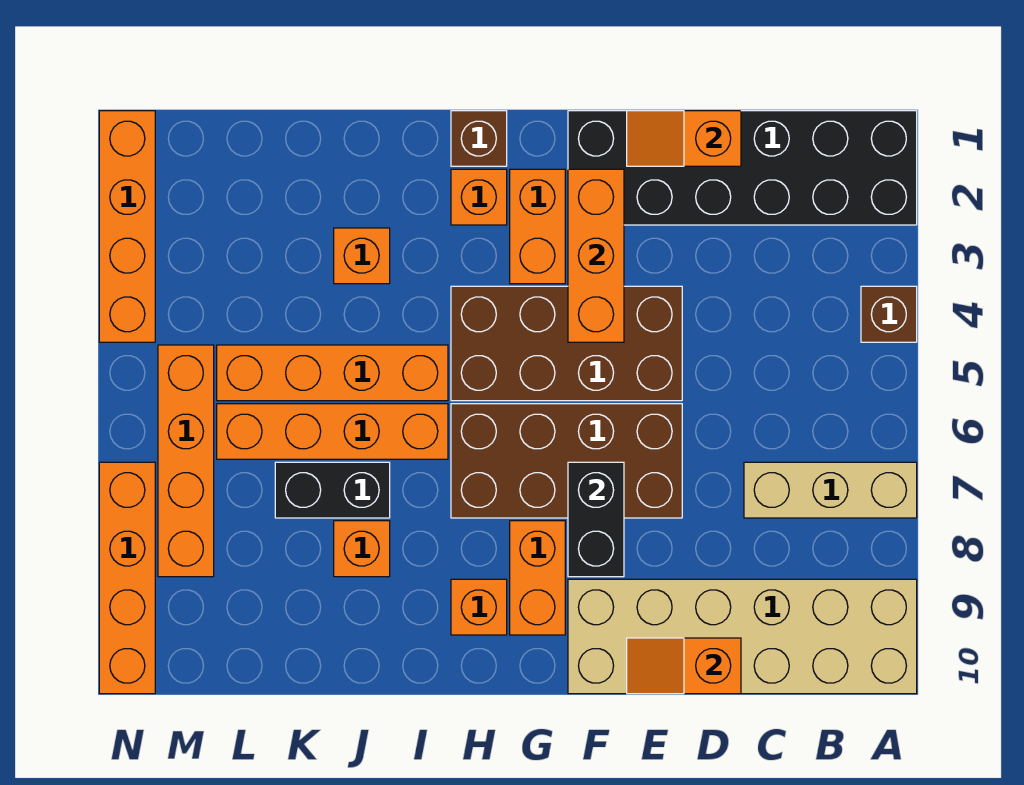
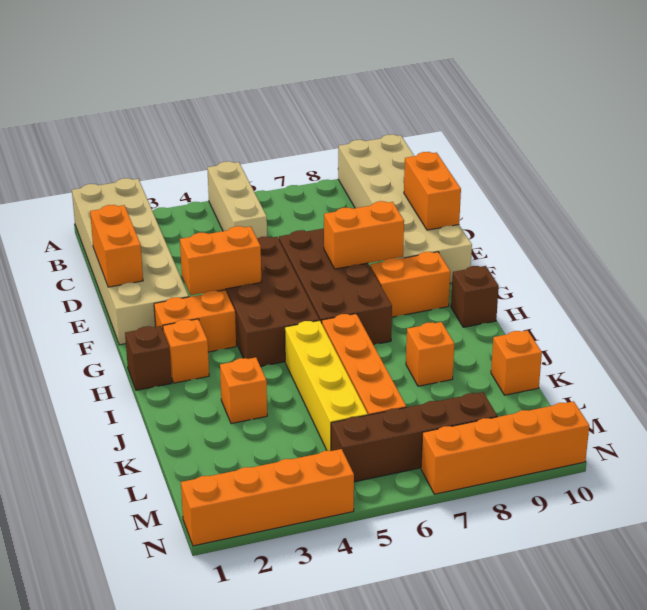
black 2x6 brick [568,111,917,225] -> tan 2x6 brick [72,178,189,345]
brown 1x1 brick [861,286,917,342] -> brown 1x1 brick moved to [451,266,499,327]
tan 1x3 brick [744,462,917,518] -> tan 1x3 brick moved to [207,161,267,238]
orange 1x2 slope [627,111,741,166] -> orange 1x2 brick [90,205,143,287]
orange 1x2 slope [627,638,741,694] -> orange 1x2 brick [404,152,461,230]
orange 1x3 brick [568,169,624,342] -> orange 1x2 brick [180,226,261,295]
black 1x2 brick [568,462,624,577] -> orange 1x2 brick [324,201,404,269]
orange 1x1 brick [451,579,507,635] -> orange 1x1 brick moved to [491,330,542,395]
orange 1x4 brick [217,345,448,401] -> yellow 1x4 brick [285,320,368,451]
black 1x2 brick [275,462,390,518] -> none
orange 1x4 brick [158,345,214,577] -> brown 1x4 brick [331,392,497,482]

